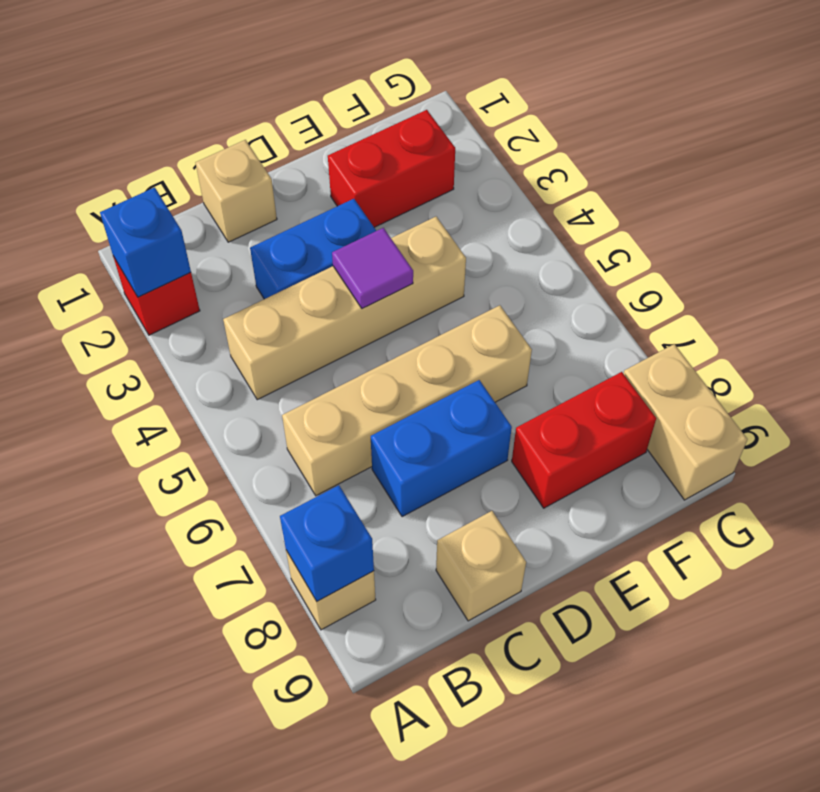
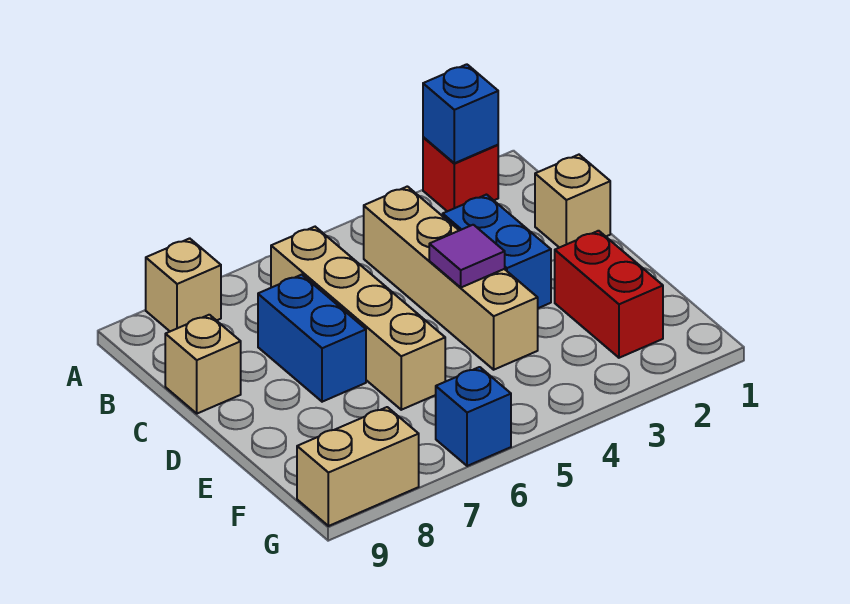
blue 1x1 brick [280,485,374,601] -> blue 1x1 brick moved to [436,367,511,466]
red 1x2 brick [512,372,656,508] -> none

